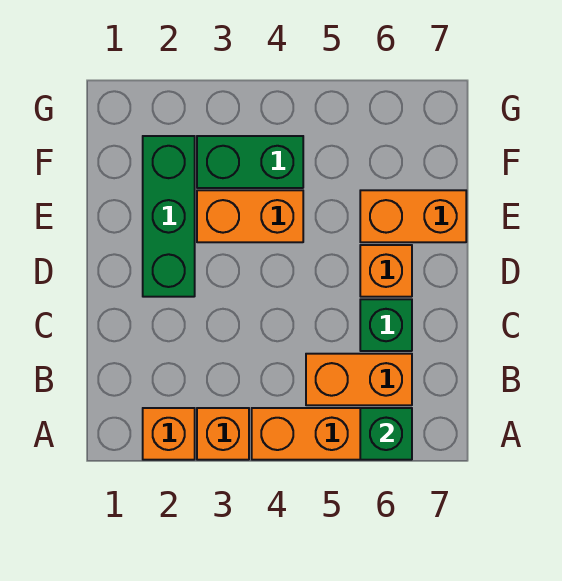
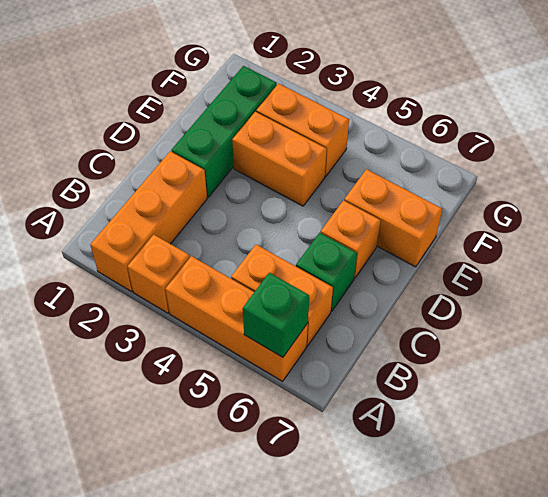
orange 1x1 brick [143,408,195,460] -> orange 1x3 brick [90,151,207,291]
green 1x2 brick [197,136,303,188] -> orange 1x2 brick [256,84,349,177]

